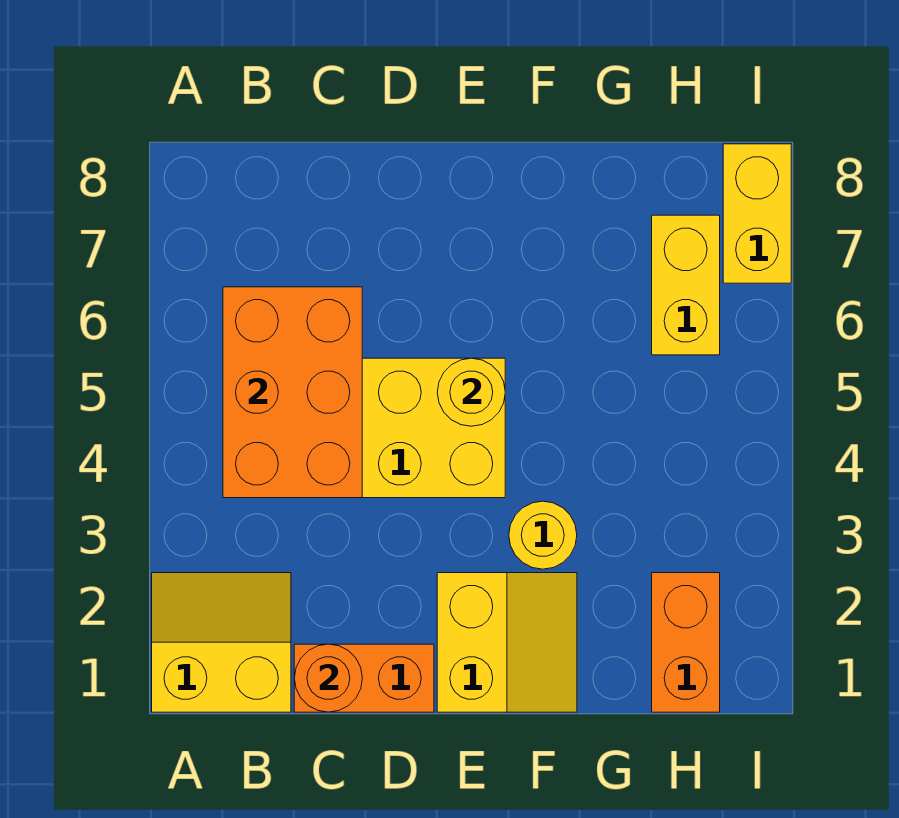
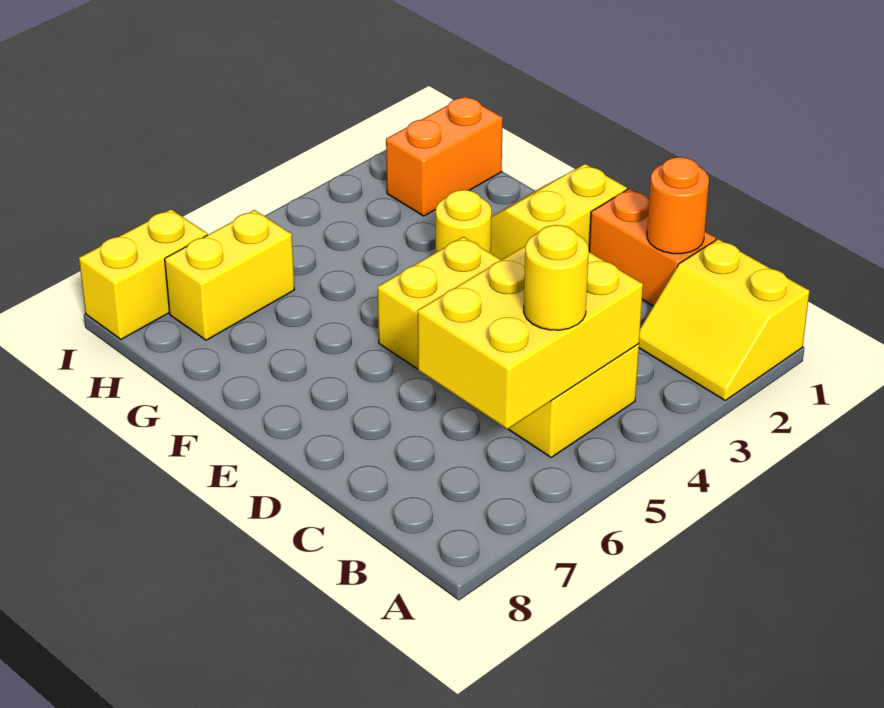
orange 2x3 brick [223,287,362,498] -> yellow 2x3 brick [418,246,643,429]
yellow 1x1 round brick [437,358,505,426] -> yellow 1x1 round brick moved to [524,225,589,330]

